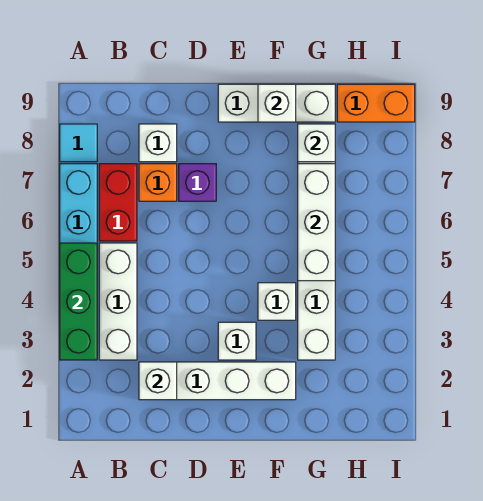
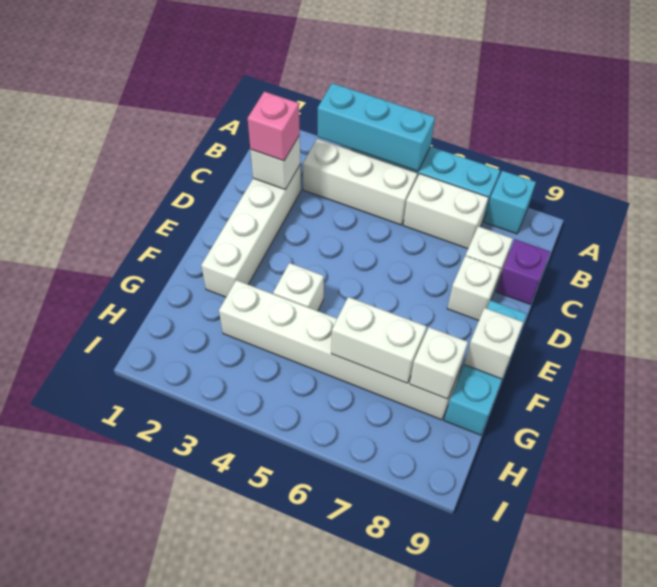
green 1x3 brick [60,243,97,360] -> cyan 1x3 brick [318,83,435,171]
cyan 1x1 tile [60,124,97,162] -> cyan 1x1 brick [484,171,536,234]
red 1x2 brick [99,164,137,241] -> white 1x2 brick [403,174,488,249]
none -> pink 1x1 brick [248,92,300,161]
orange 1x1 brick [139,164,177,201] -> none
purple 1x1 brick [179,164,216,201] -> purple 1x1 brick moved to [496,239,550,304]
white 1x1 brick [218,322,256,360] -> white 1x1 brick moved to [447,256,501,321]
white 1x3 brick [218,84,335,122] -> cyan 1x3 brick [444,300,527,435]
white 1x3 brick [298,164,335,281] -> white 1x2 brick [331,297,427,383]
orange 1x2 brick [337,84,415,122] -> none

